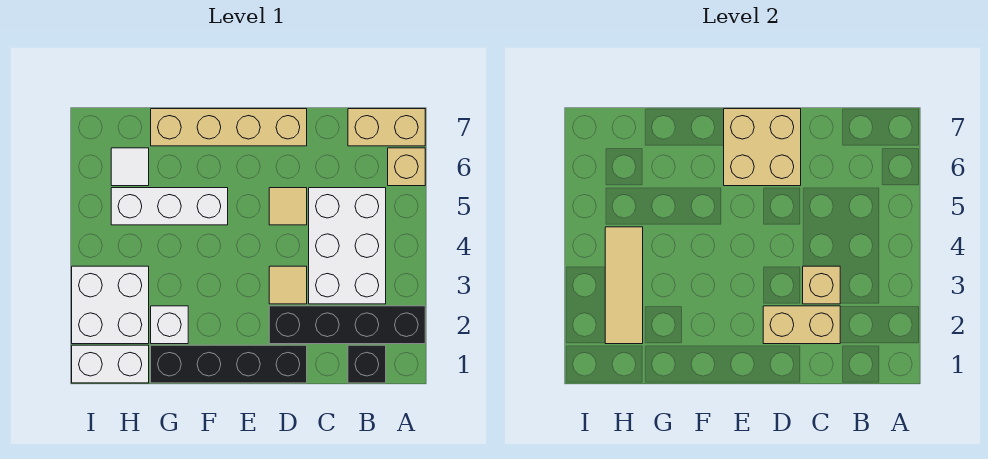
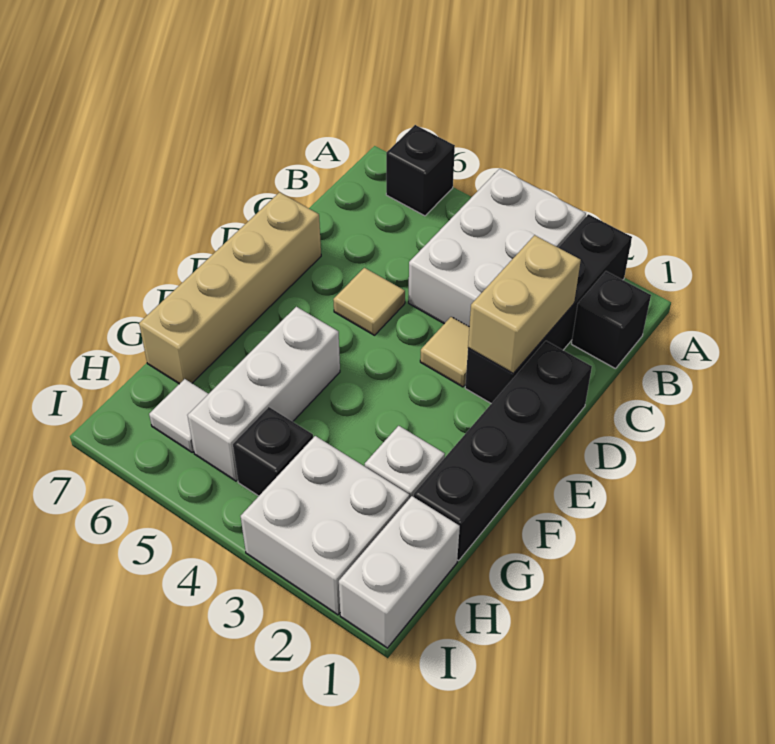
tan 1x1 brick [388,148,425,186] -> black 1x1 brick [386,125,455,216]
tan 1x2 brick [348,109,425,146] -> none
white 2x3 brick [309,188,386,304] -> white 2x3 brick turned to [408,169,586,326]
tan 1x1 brick [803,266,840,304] -> none
tan 2x2 brick [724,109,801,186] -> none
tan 1x3 tile [605,227,643,344] -> none
none -> black 1x1 brick [233,407,313,496]

